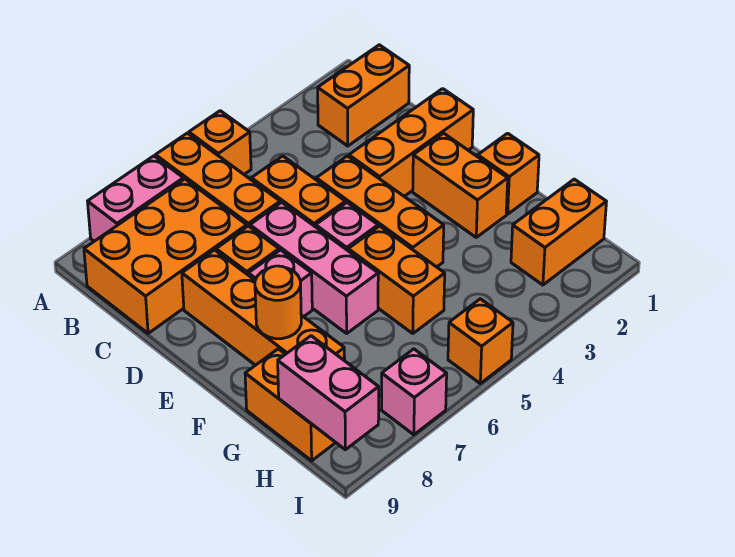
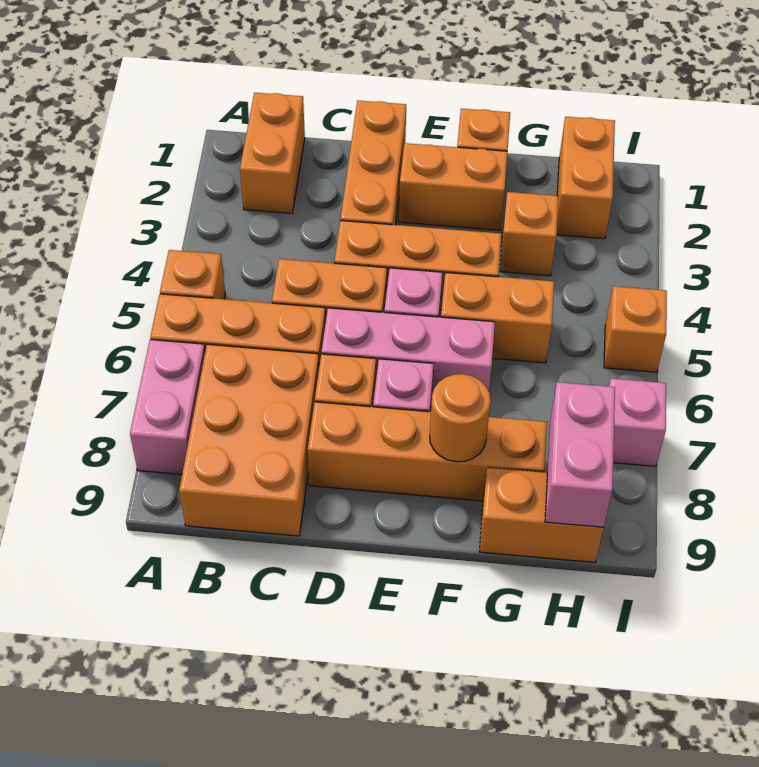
none -> orange 1x1 brick [500,192,559,276]
pink 1x2 brick [278,336,379,450] -> pink 1x2 brick turned to [545,382,615,527]

